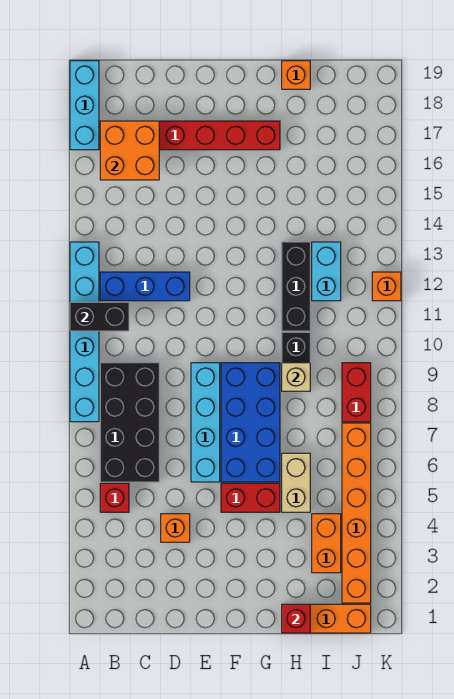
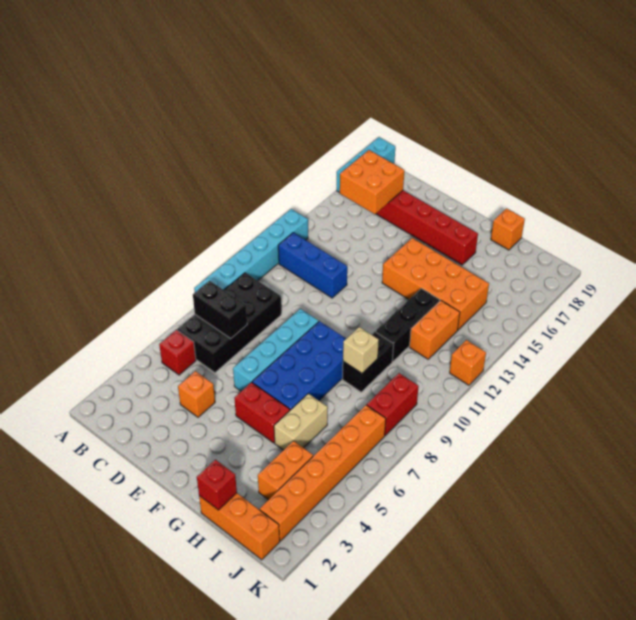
black 1x2 brick [70,302,129,331] -> black 1x2 brick moved to [193,281,247,338]
none -> orange 2x4 brick [382,238,489,330]
cyan 1x2 brick [312,242,341,301] -> orange 1x2 brick [410,301,460,359]

